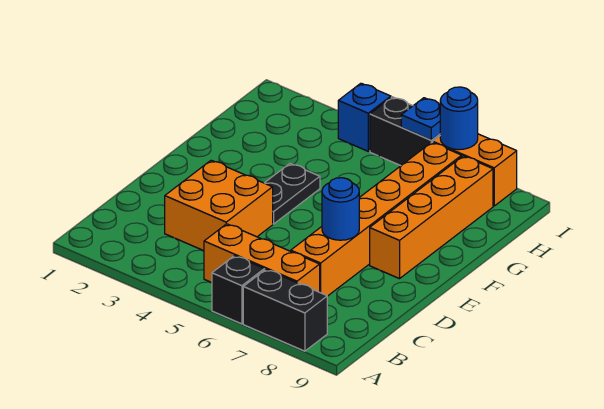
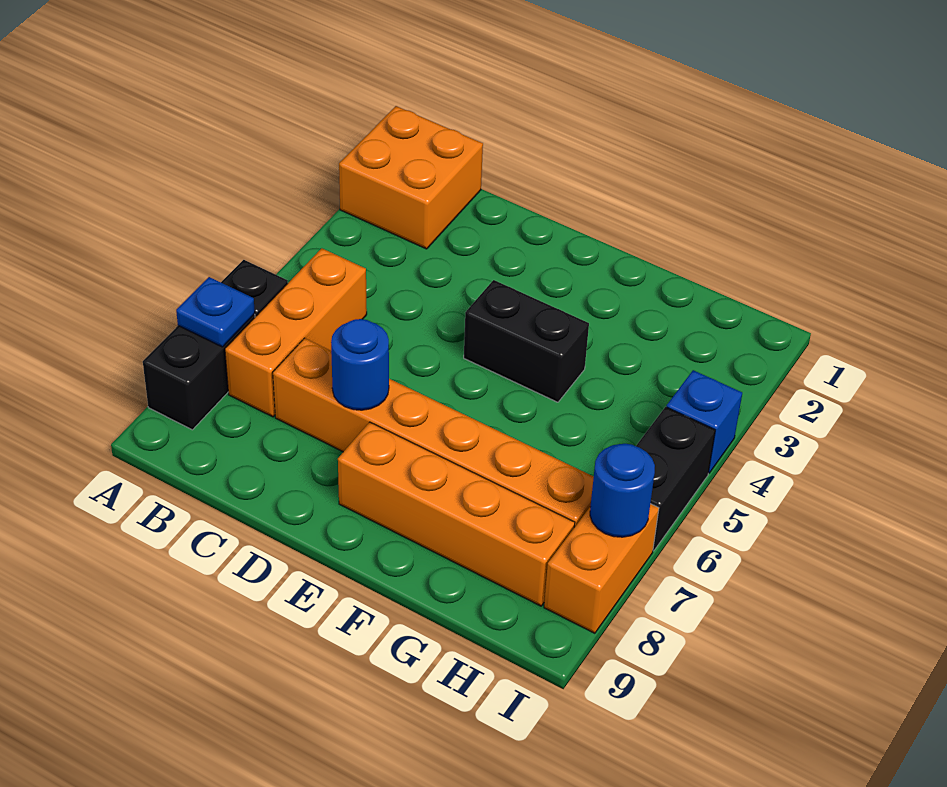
orange 2x2 brick [165,160,273,251] -> orange 2x2 brick moved to [339,106,483,249]
black 1x2 plate [265,164,320,224] -> black 1x2 brick [464,280,589,402]
blue 1x1 plate [401,98,440,140] -> blue 1x1 plate moved to [176,277,255,347]

